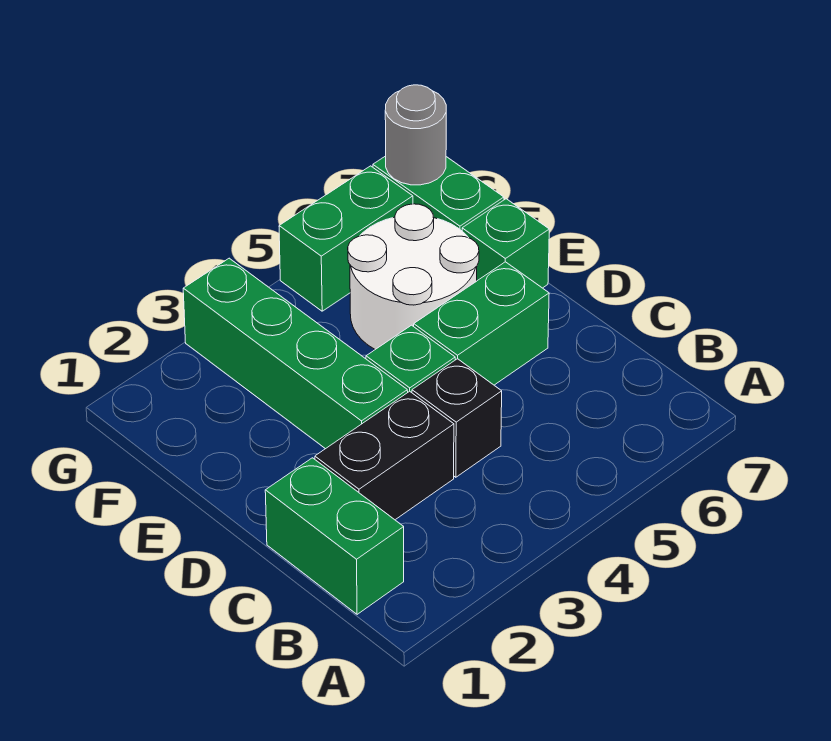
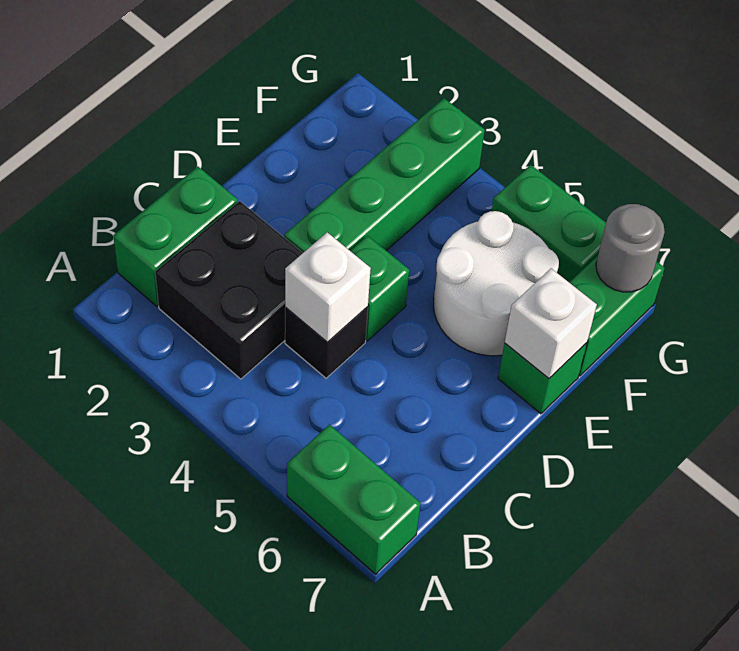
black 1x2 brick [315,391,454,520] -> black 2x2 brick [155,201,302,379]
none -> white 1x1 brick [285,232,371,342]
green 1x2 brick [414,262,549,385] -> green 1x2 brick moved to [287,425,421,574]
none -> white 1x1 brick [505,269,597,378]

